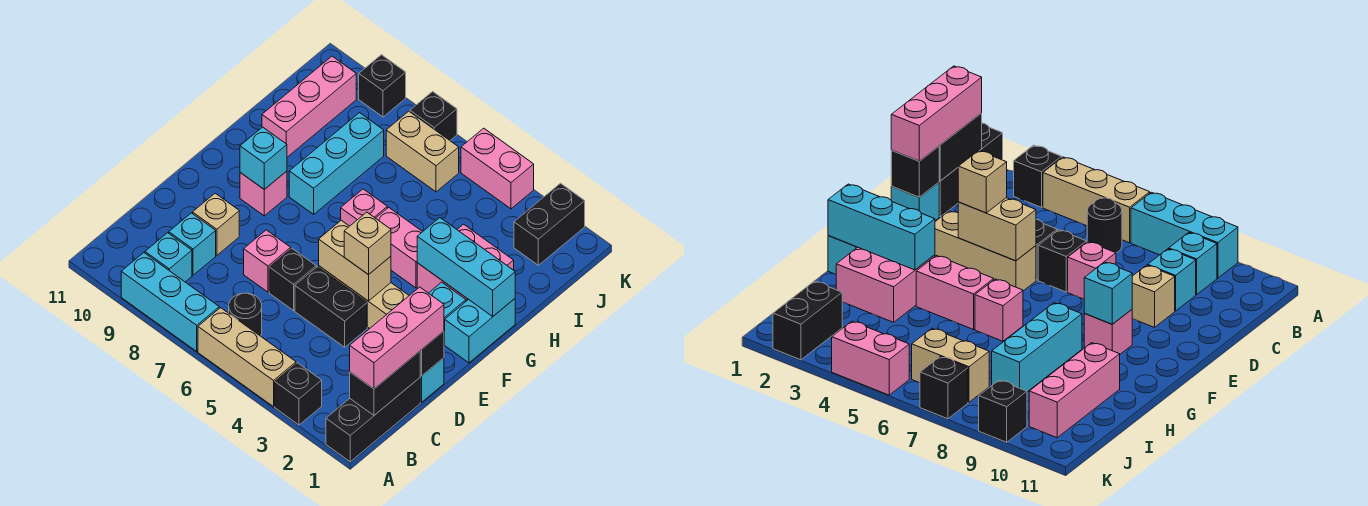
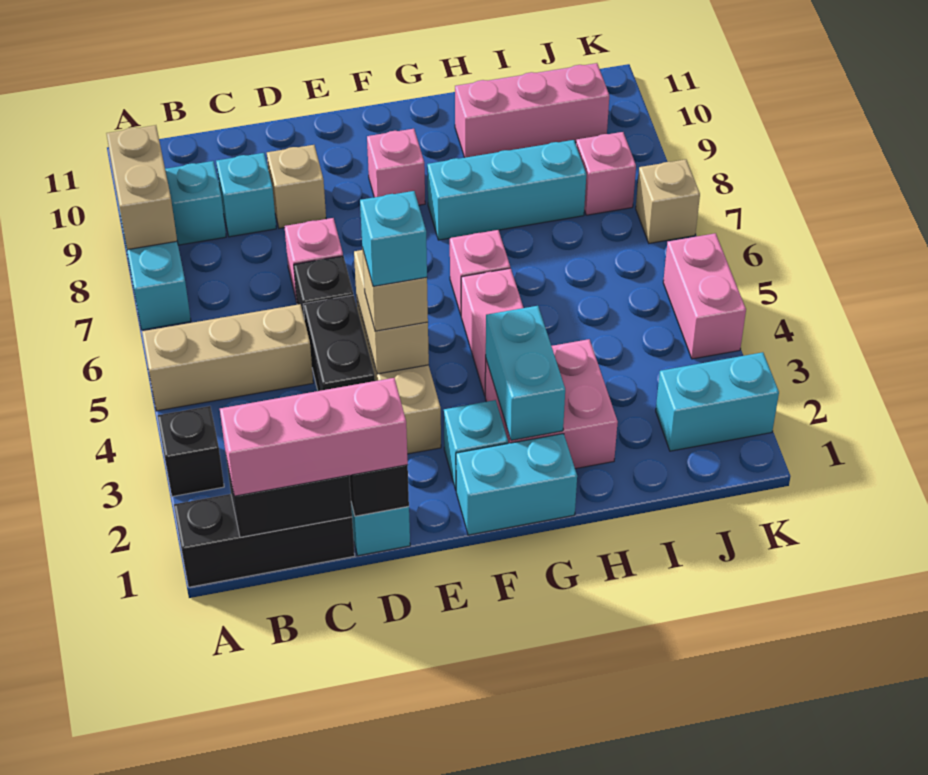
tan 1x3 brick [198,308,296,407] -> tan 1x3 brick turned to [142,304,313,411]
black 1x1 round brick [229,293,262,336] -> none
cyan 1x1 brick [240,127,287,189] -> cyan 1x1 brick moved to [360,191,427,286]
cyan 1x3 brick [417,218,515,316] -> cyan 1x2 brick [486,306,565,440]
black 1x2 brick [514,183,585,265] -> cyan 1x2 brick [656,352,779,451]
tan 1x2 brick [386,111,459,192] -> tan 1x2 brick moved to [106,125,177,250]
none -> pink 1x1 brick [576,132,636,215]
black 1x1 brick [410,92,457,140] -> tan 1x1 brick [636,159,700,243]
black 1x1 brick [359,55,406,117] -> none

